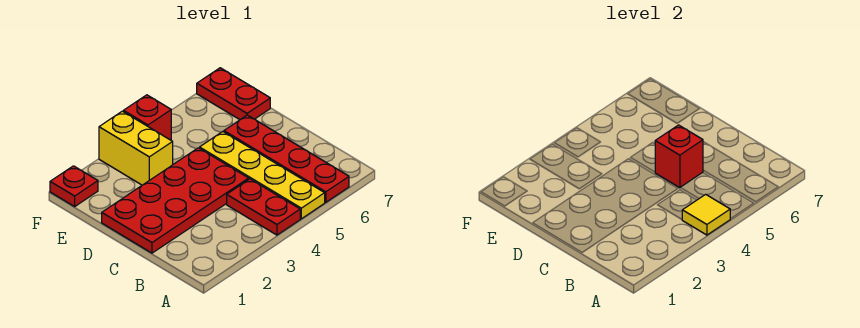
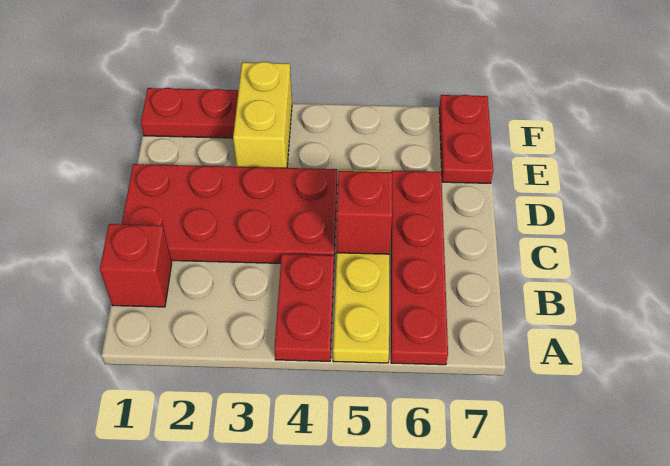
yellow 1x1 tile [682,194,730,235] -> none
red 1x1 plate [50,166,98,206] -> red 1x2 plate [141,88,239,138]
red 1x1 brick [123,95,171,140] -> red 1x1 brick moved to [100,224,172,307]

